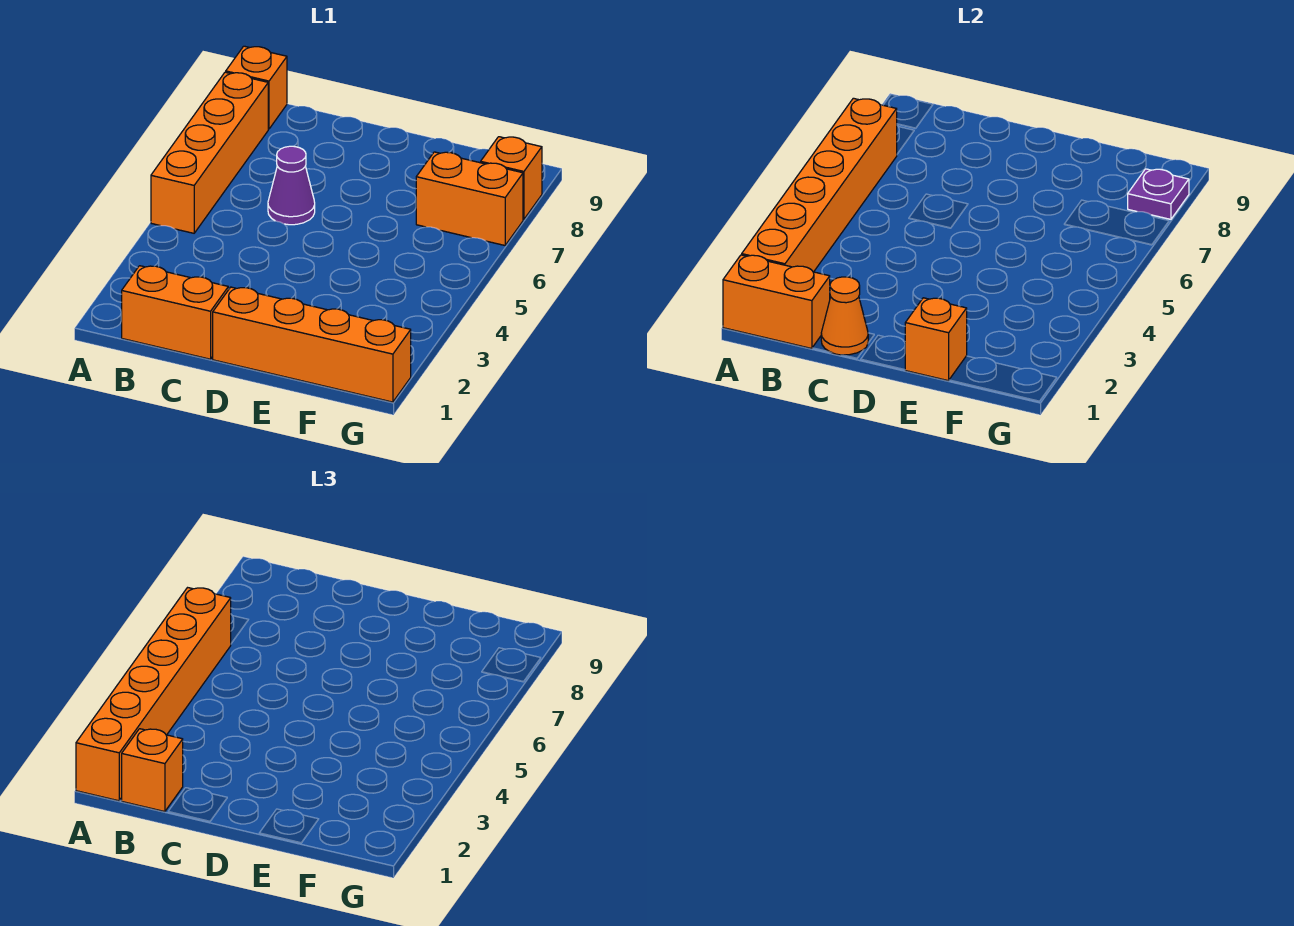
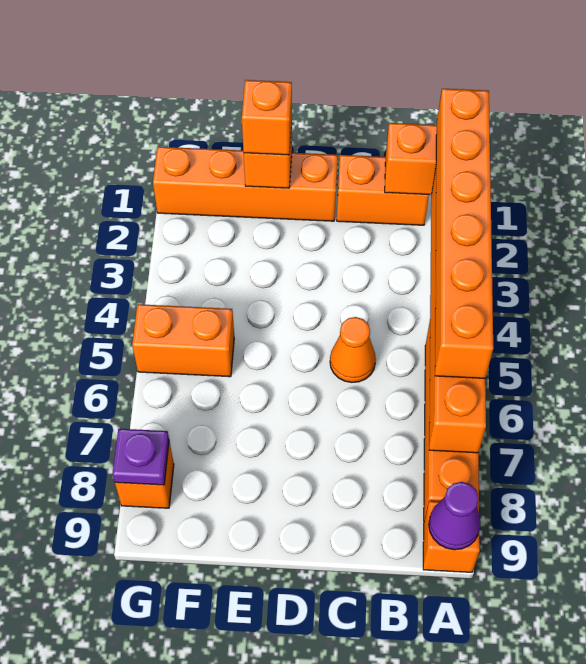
orange 1x1 brick [122,729,183,812] -> orange 1x1 brick moved to [242,80,292,155]
orange 1x1 cone [821,277,868,355] -> orange 1x1 cone moved to [330,317,376,382]
purple 1x1 cone [268,146,315,225] -> purple 1x1 cone moved to [429,482,481,550]
orange 1x2 brick [416,152,523,245] -> orange 1x2 brick moved to [132,304,234,377]

